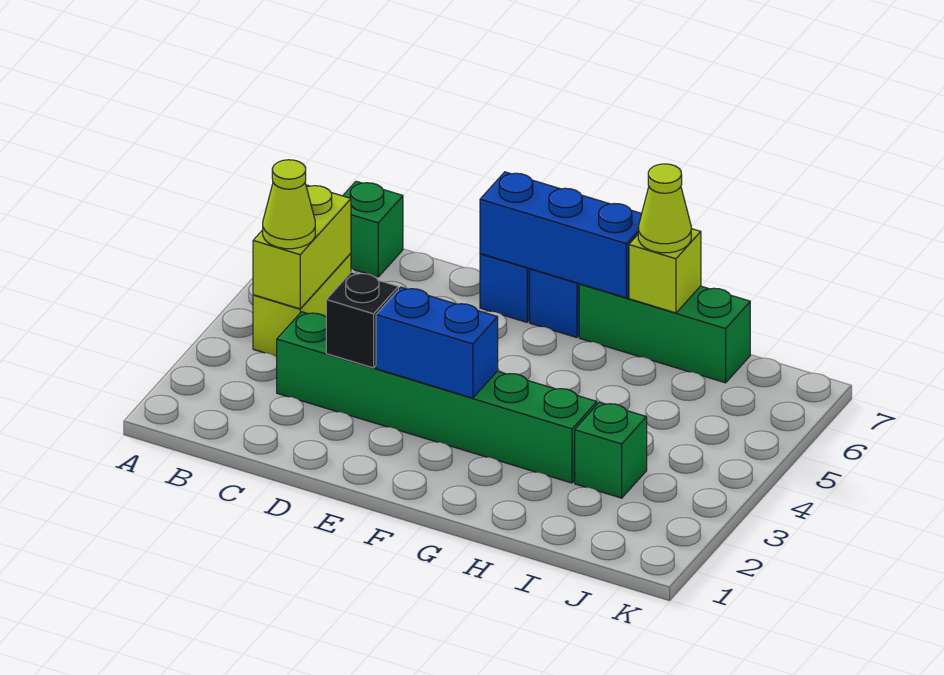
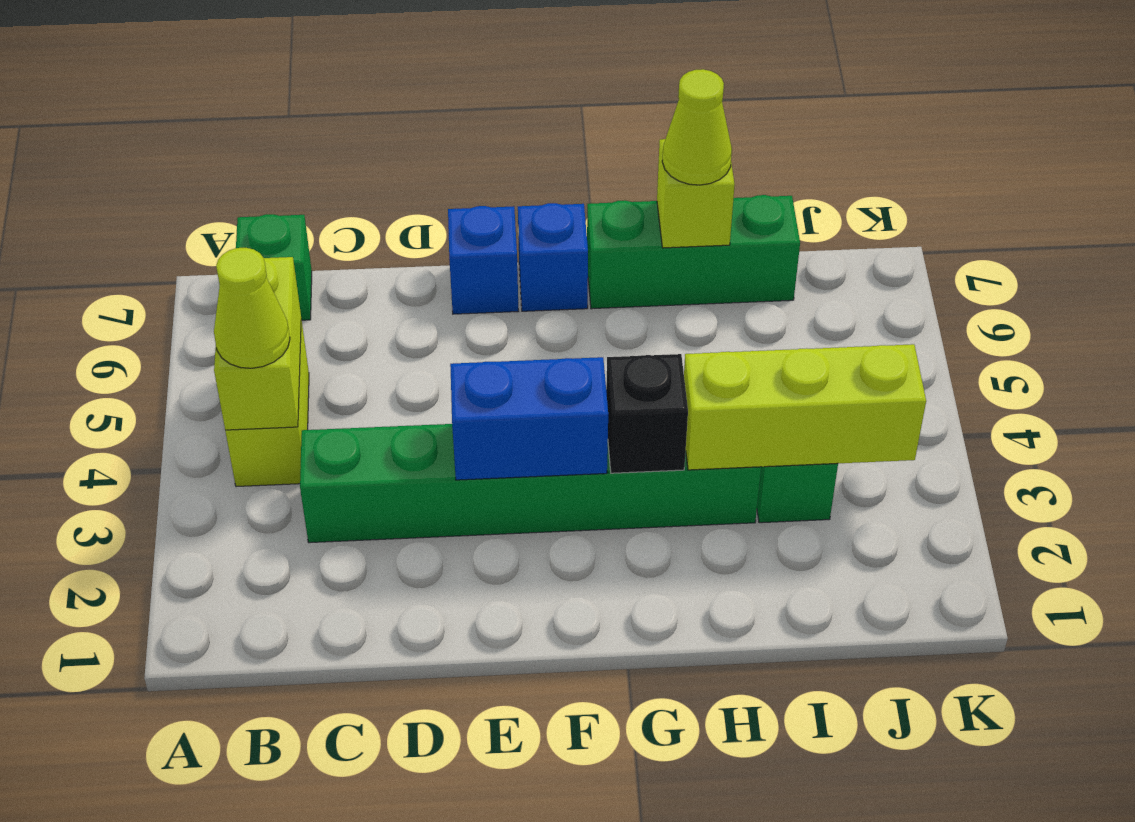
black 1x1 brick [326,272,398,368] -> black 1x1 brick moved to [606,354,688,473]
blue 1x3 brick [480,172,642,298] -> none
none -> lime 1x3 brick [684,344,926,470]

